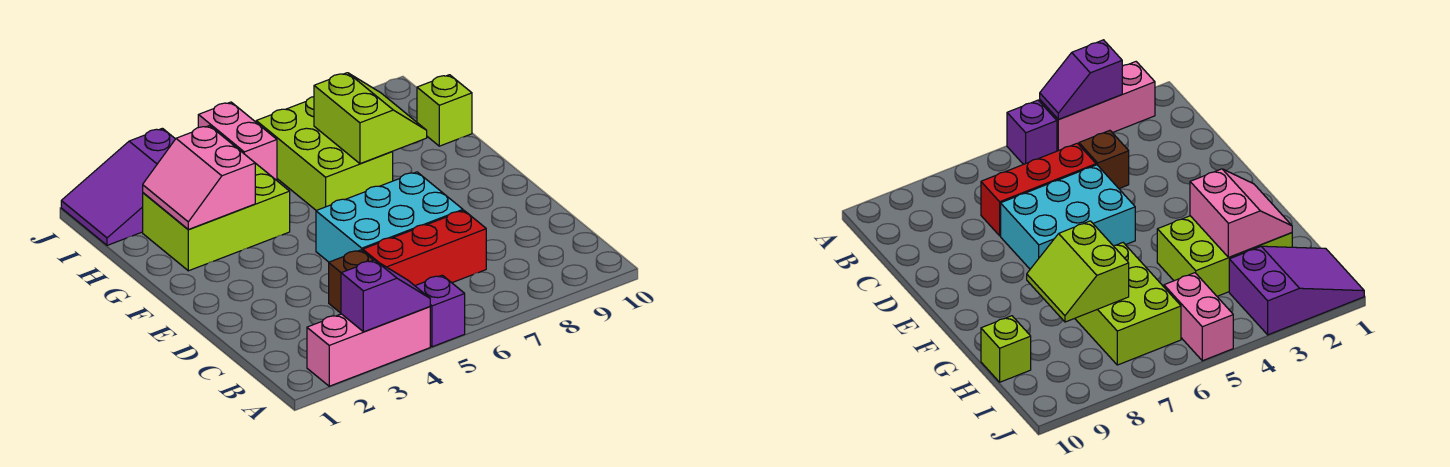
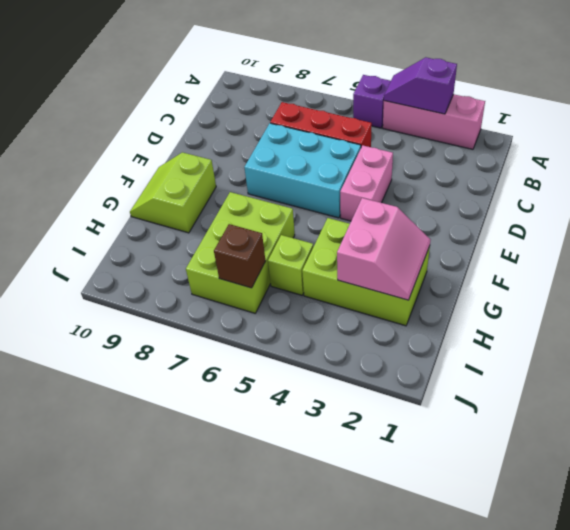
brown 1x1 brick [329,250,373,313] -> brown 1x1 brick moved to [214,224,265,288]
lime 2x2 slope [314,73,427,164] -> lime 2x2 slope moved to [130,152,216,233]
lime 1x1 brick [417,75,472,146] -> lime 1x1 brick moved to [268,235,313,295]
purple 2x3 slope [61,128,175,245] -> none
pink 1x2 brick [198,102,277,180] -> pink 1x2 brick moved to [340,145,393,221]

